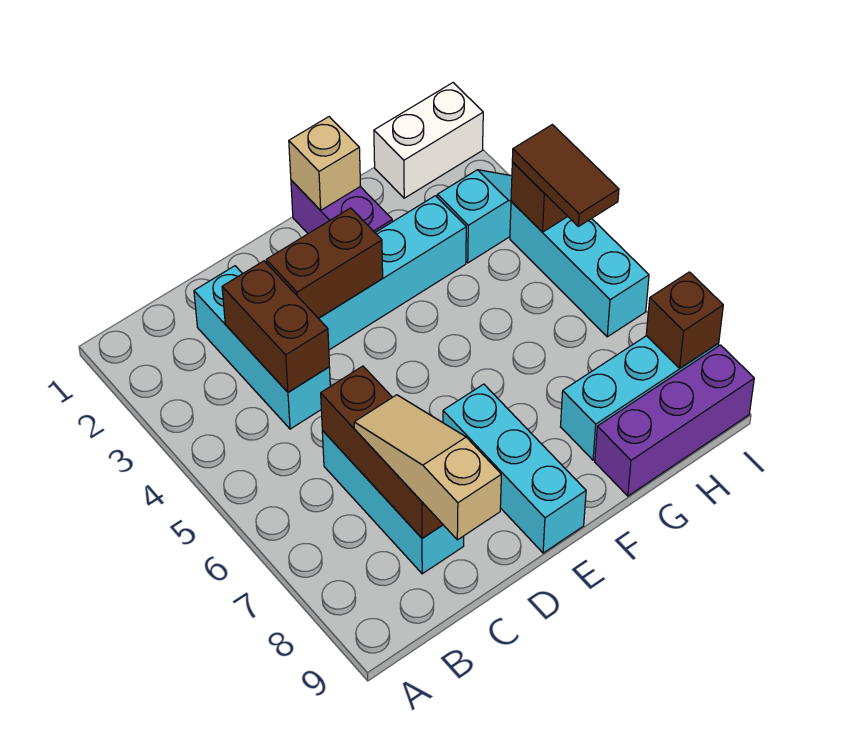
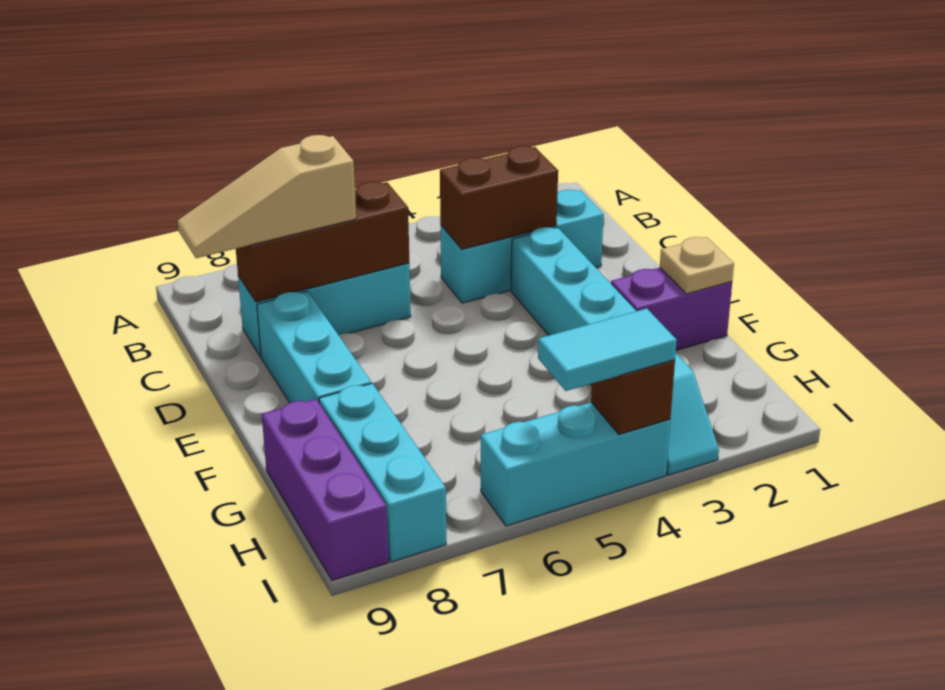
tan 1x3 slope [354,395,501,540] -> tan 1x3 slope turned to [178,135,356,258]
brown 1x2 brick [266,208,383,318] -> none
cyan 1x3 brick [443,384,586,553] -> cyan 1x3 brick turned to [257,291,371,403]
tan 1x1 brick [289,117,360,210] -> tan 1x1 plate [660,237,734,294]
white 1x2 brick [374,83,483,198] -> none
brown 1x2 tile [512,125,619,227] -> cyan 1x2 tile [538,308,677,391]
brown 1x1 brick [646,272,723,368] -> none

